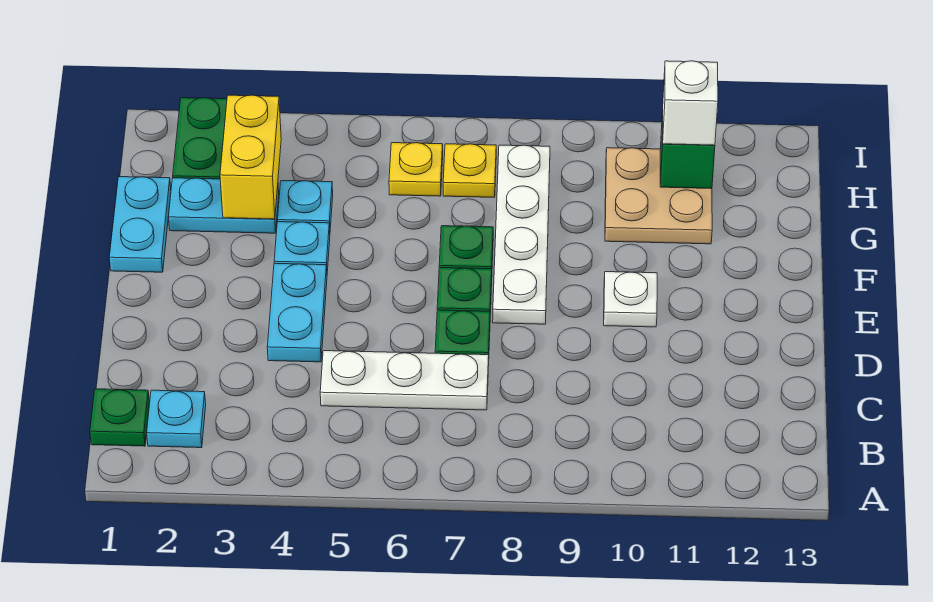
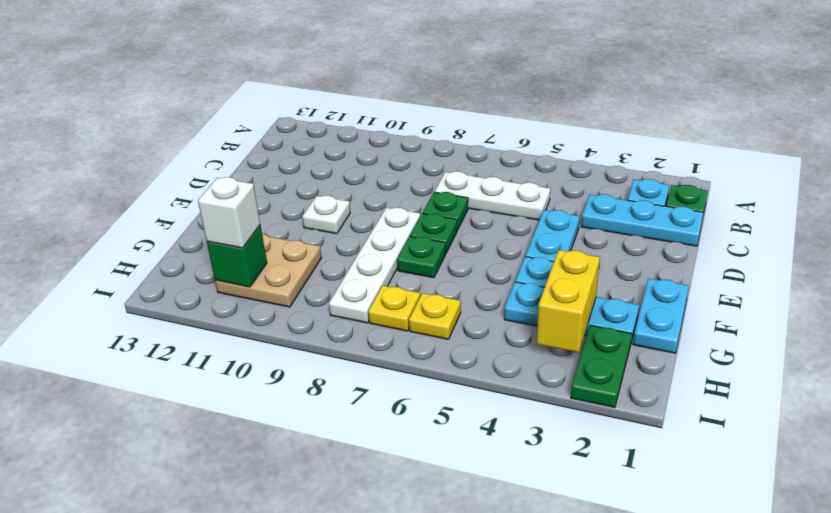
none -> cyan 1x3 plate [581,194,704,246]

